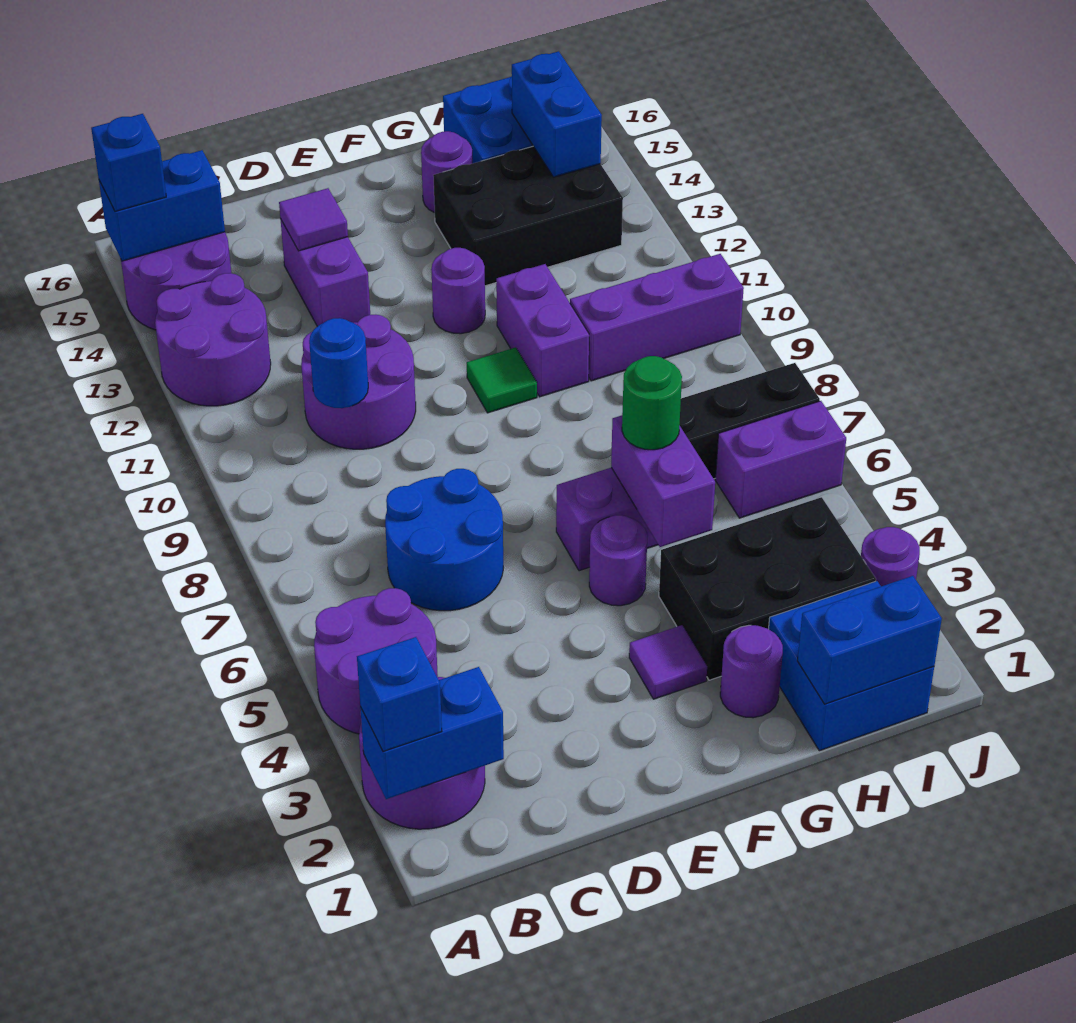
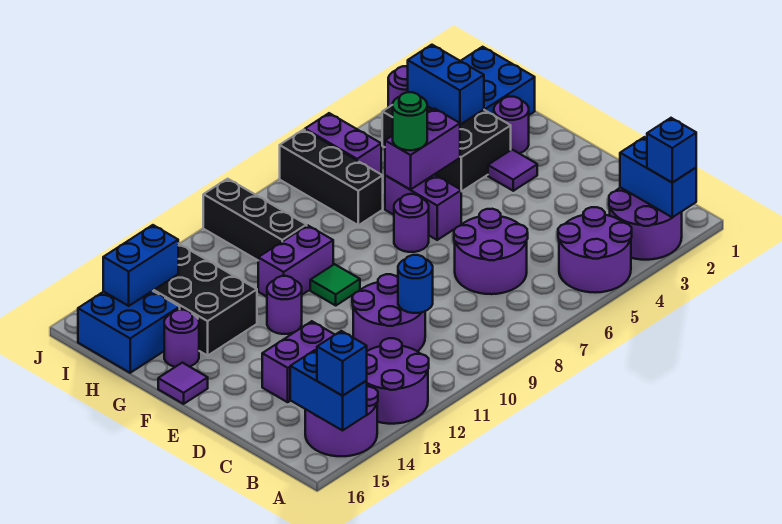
blue 2x2 round brick [385,469,503,611] -> purple 2x2 round brick [454,209,528,294]
purple 1x1 tile [279,188,348,251] -> purple 1x1 tile moved to [158,363,208,404]
purple 1x1 round brick [589,515,648,606] -> purple 1x1 round brick moved to [394,194,429,252]
blue 1x2 brick [797,576,942,704] -> blue 1x2 brick moved to [408,45,484,125]
purple 1x3 brick [570,254,744,381] -> black 1x3 brick [203,179,307,260]

